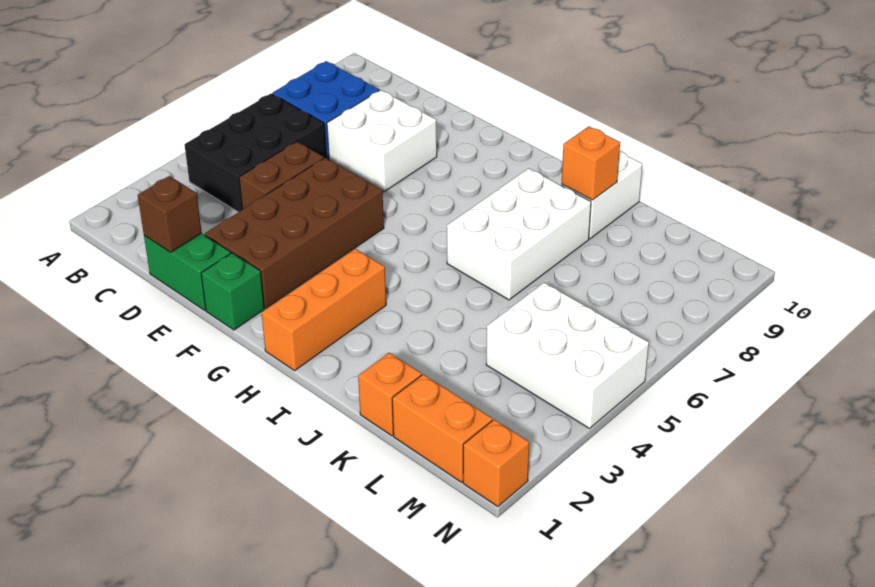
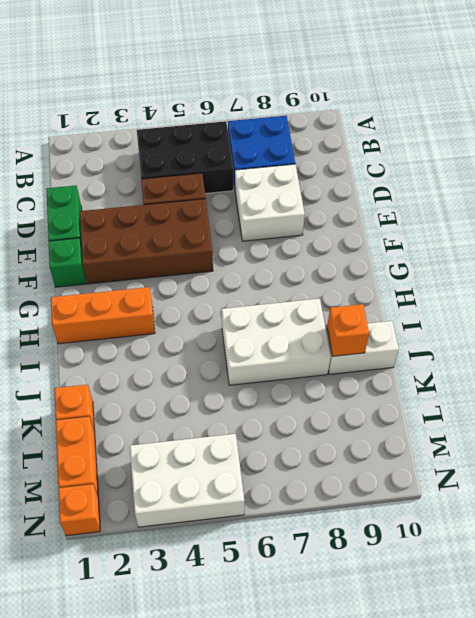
brown 1x1 brick [138,176,202,252] -> none
white 2x3 brick [486,283,649,428] -> white 2x3 brick turned to [130,434,244,527]

